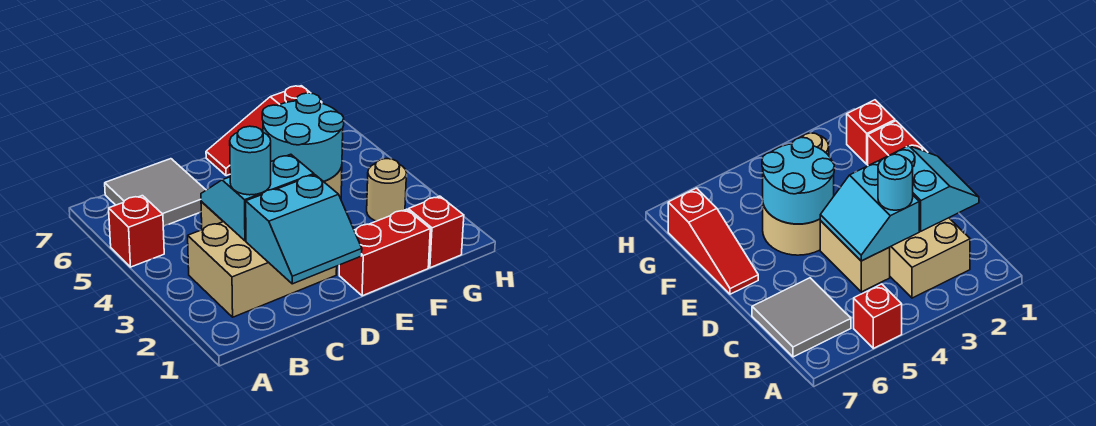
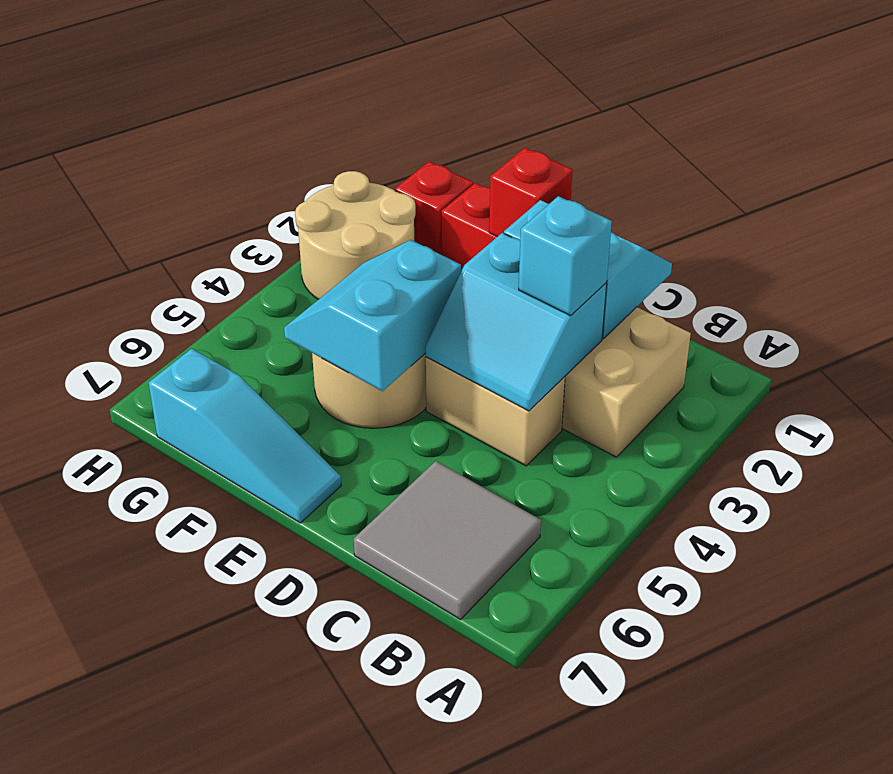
red 1x1 brick [109,196,164,267] -> red 1x1 brick moved to [489,148,573,237]
cyan 1x1 round brick [230,126,271,195] -> cyan 1x1 brick [519,196,612,316]
cyan 2x2 round brick [262,93,344,182] -> cyan 2x2 slope [284,240,461,391]
red 1x3 slope [206,86,322,176] -> cyan 1x3 slope [149,349,341,523]
tan 1x1 round brick [367,159,407,221] -> tan 2x2 round brick [295,171,416,299]

